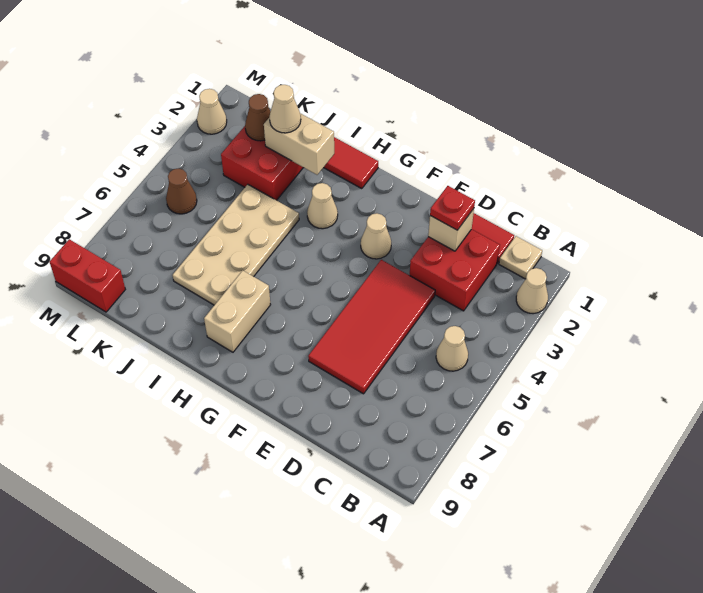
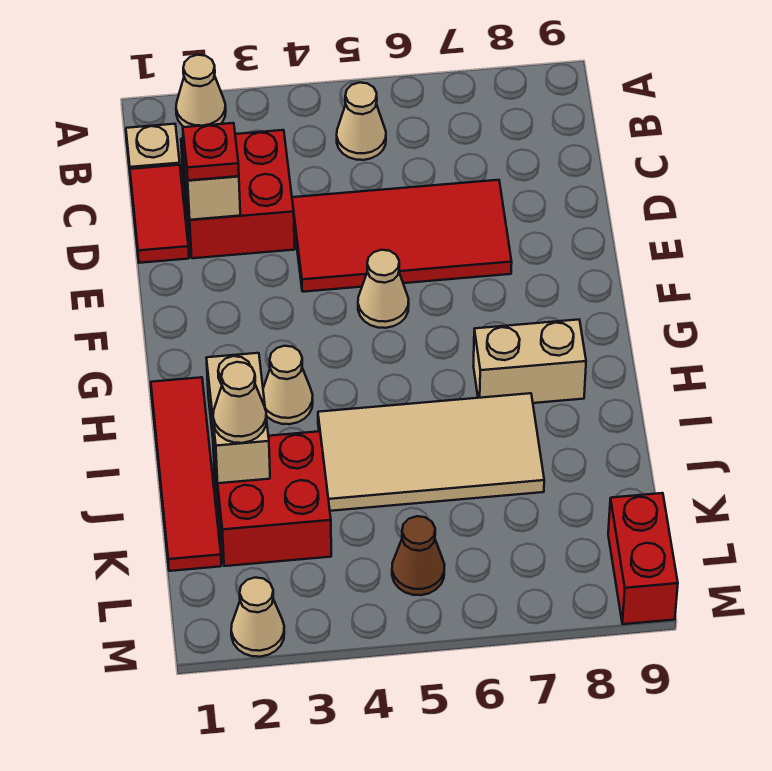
tan 1x1 cone [361,213,391,259] -> tan 1x1 cone moved to [358,250,409,328]
tan 2x4 plate [173,184,299,305] -> tan 2x4 tile [318,393,544,511]
brown 1x1 cone [245,94,271,141] -> none

